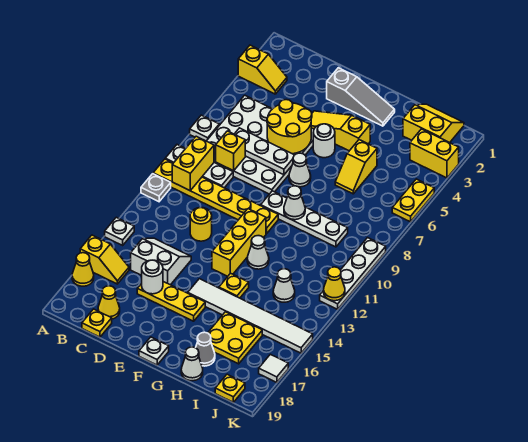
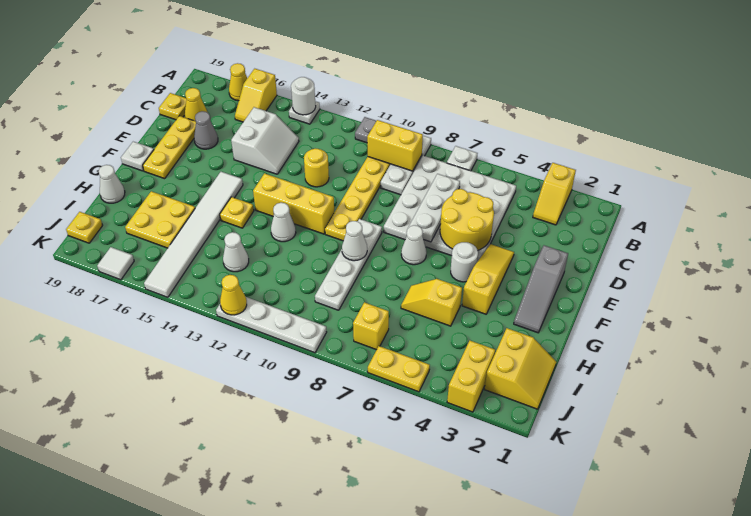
yellow 1x1 brick [216,131,245,171] -> yellow 1x1 brick moved to [353,302,389,350]
yellow 1x3 plate [137,282,205,321] -> yellow 1x3 plate moved to [143,116,196,179]
white 1x1 round brick [142,260,163,294] -> white 1x1 round brick moved to [291,77,316,115]
grey 1x1 cone [196,332,215,366] -> grey 1x1 cone moved to [194,111,218,149]

